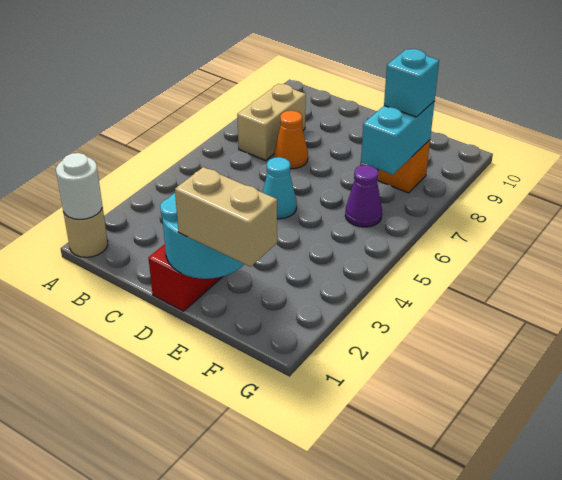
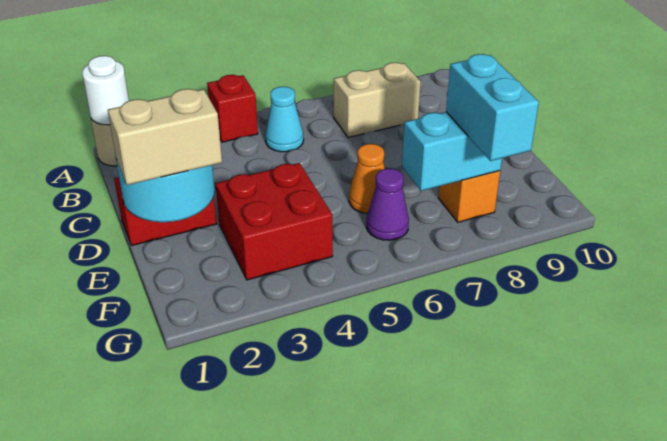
none -> red 1x1 brick [207,75,258,142]
orange 1x1 cone [274,111,308,169] -> orange 1x1 cone moved to [349,144,385,213]
cyan 1x1 cone [263,157,297,219] -> cyan 1x1 cone moved to [265,87,304,152]
tan 1x2 brick [175,167,277,267] -> tan 1x2 brick turned to [108,89,222,185]
none -> red 2x2 brick [215,163,333,280]
cyan 1x1 brick [384,49,439,117] -> cyan 1x2 brick [446,54,539,161]

